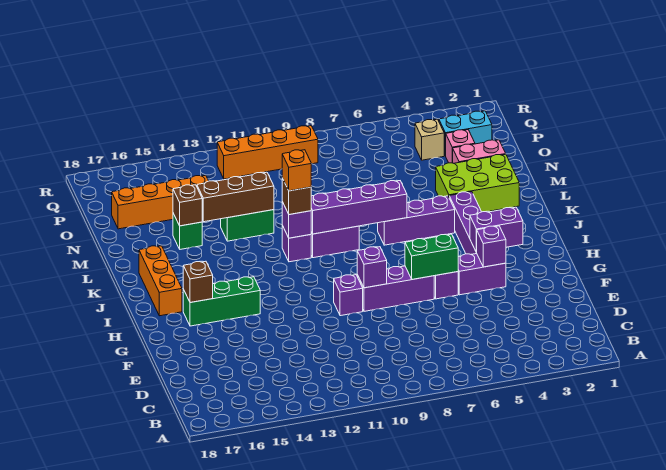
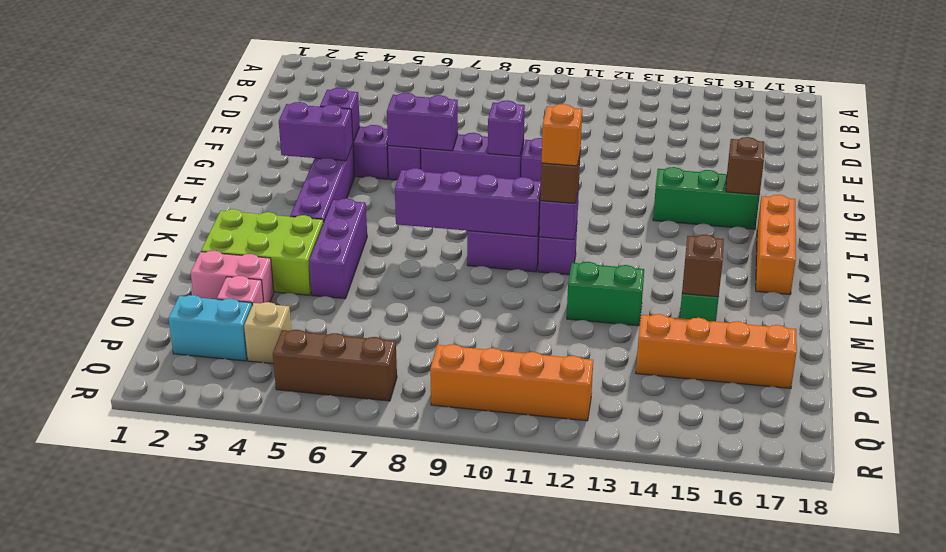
green 1x2 brick [405,234,458,279] -> purple 1x2 brick [387,93,458,151]
purple 1x3 brick [378,196,455,245] -> purple 1x3 brick turned to [309,198,367,299]
brown 1x3 brick [197,172,274,222] -> brown 1x3 brick moved to [273,330,397,401]

